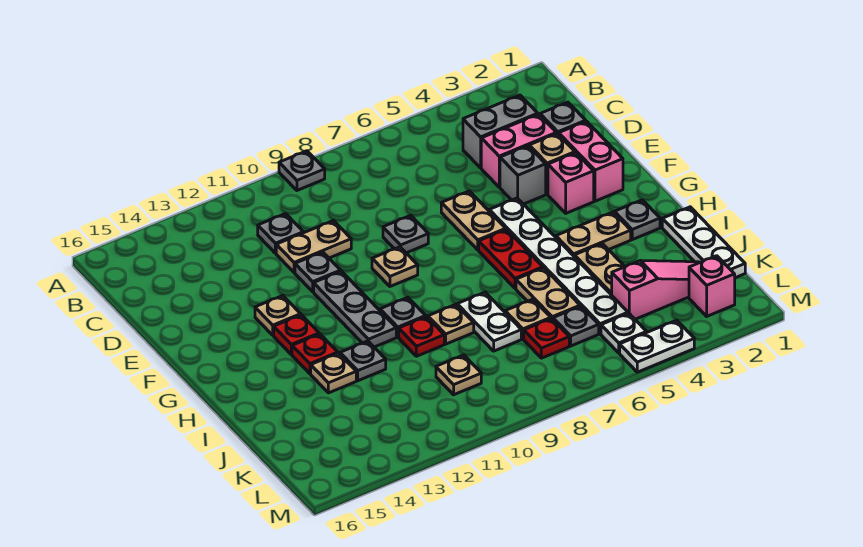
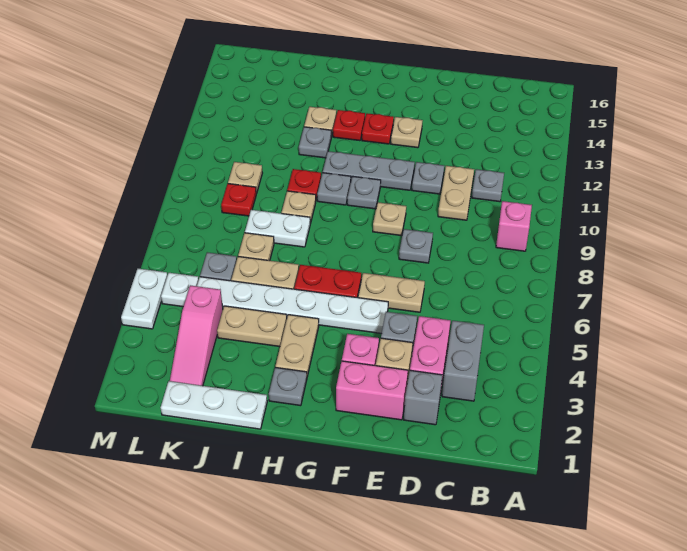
grey 1x1 plate [279,151,325,190] -> grey 1x1 plate moved to [347,176,381,209]
red 1x1 plate [524,318,569,358] -> red 1x1 plate moved to [221,184,256,216]
pink 1x1 brick [689,256,735,316] -> pink 1x1 brick moved to [496,201,532,251]

